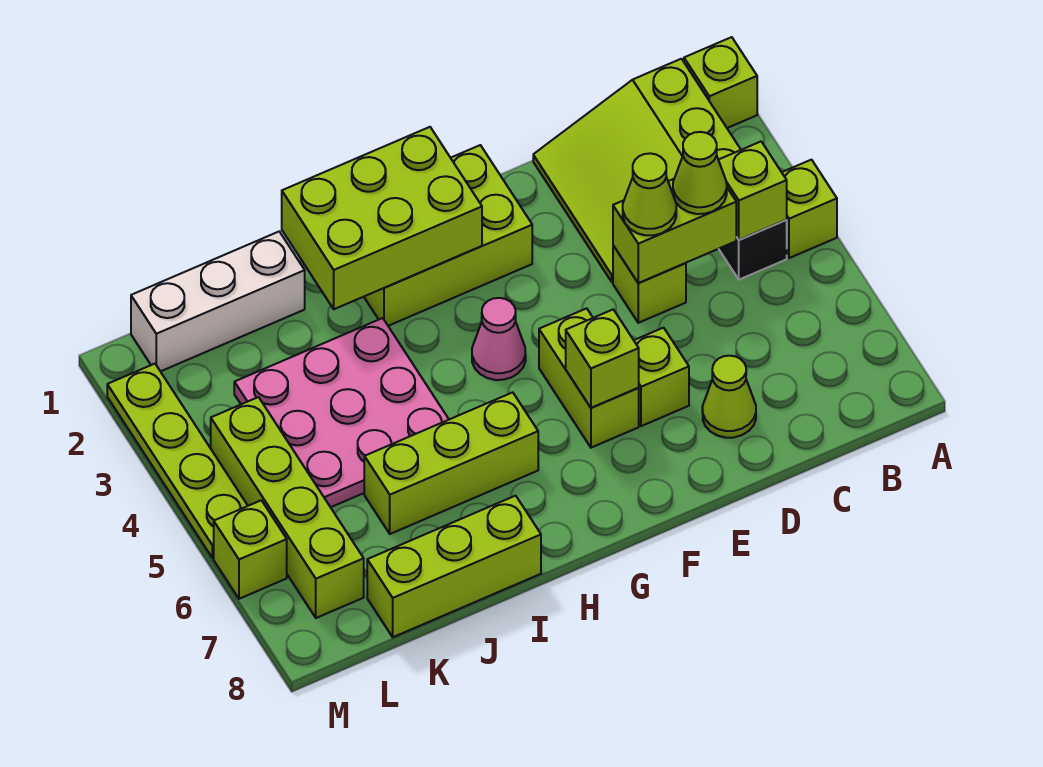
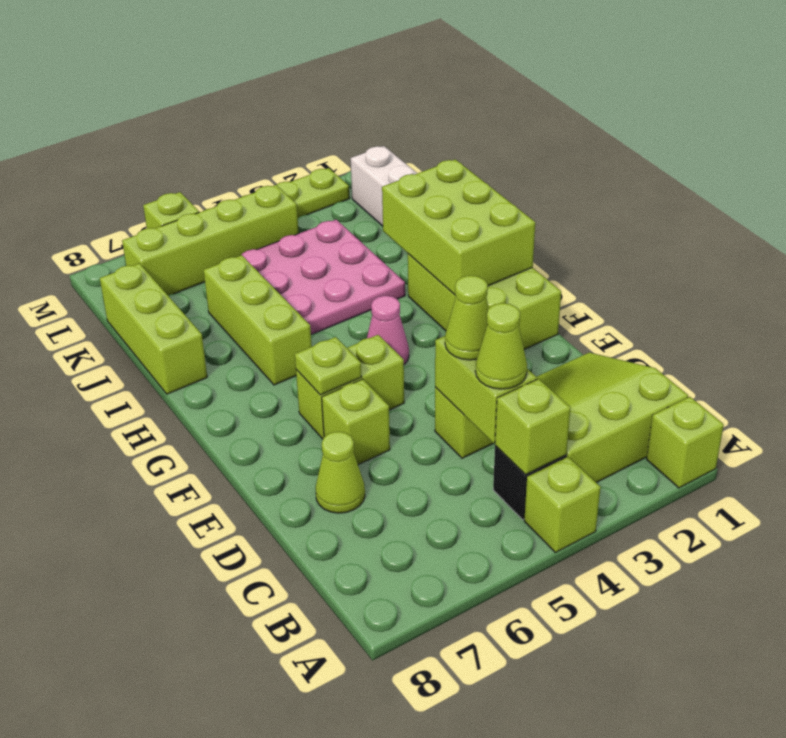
lime 1x1 brick [566,310,639,408] -> lime 1x1 plate [295,337,362,395]

